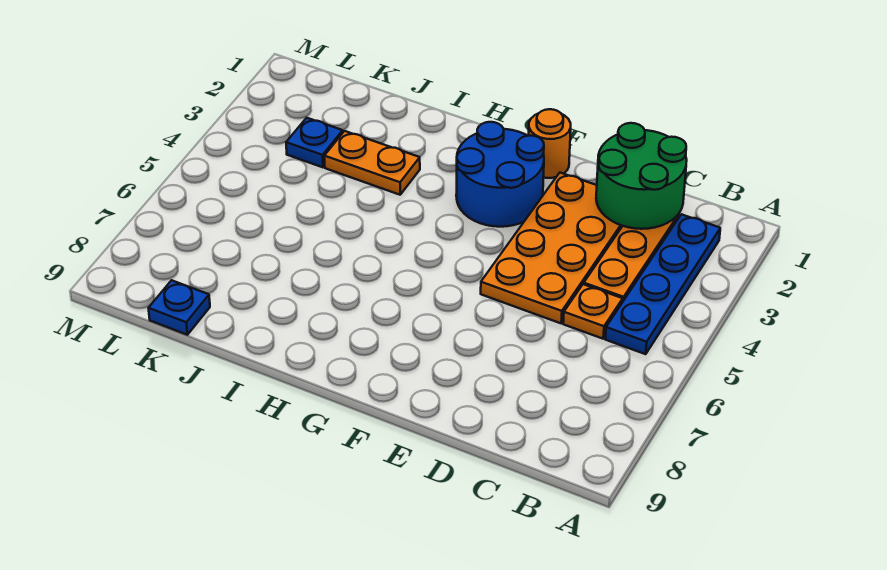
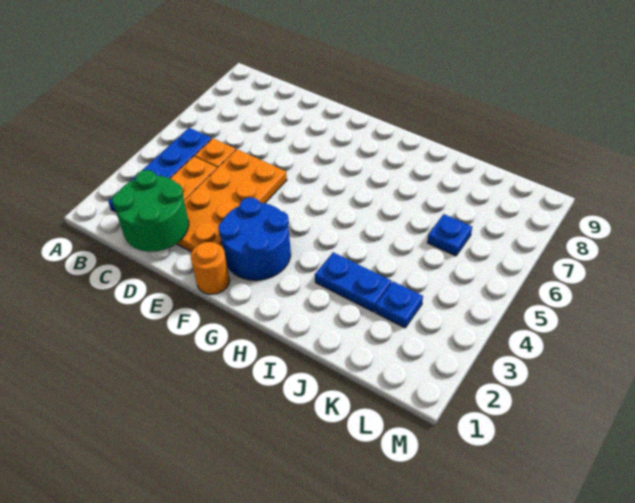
orange 1x2 plate [324,131,420,195] -> blue 1x2 plate [315,252,392,312]
blue 1x1 plate [149,280,210,335] -> blue 1x1 plate moved to [427,214,472,256]

